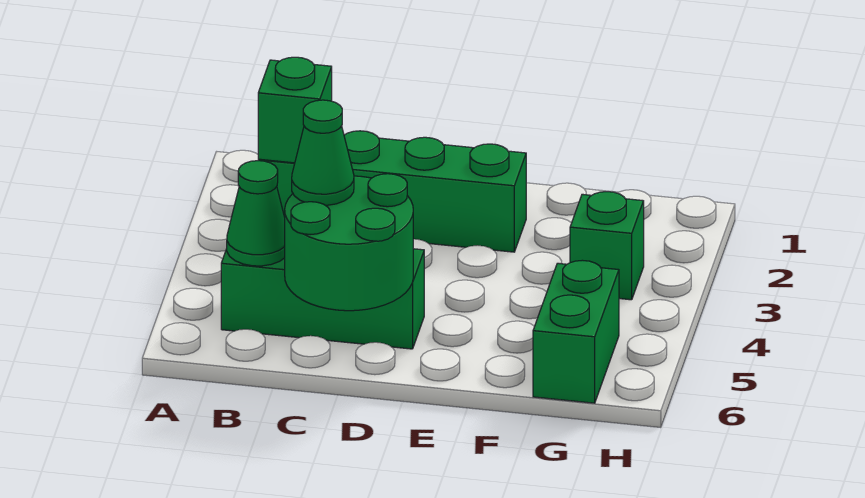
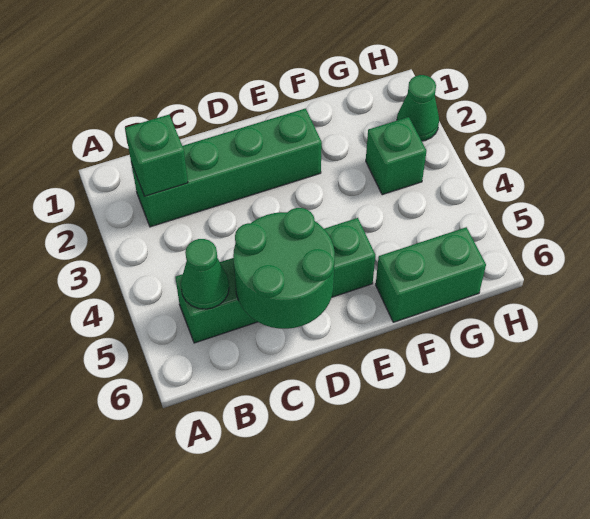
green 1x3 brick [221,249,424,349] -> green 1x4 brick [175,218,375,343]
green 1x1 cone [292,100,354,205] -> green 1x1 cone moved to [397,75,439,141]
green 1x2 brick [533,260,619,403] -> green 1x2 brick turned to [376,227,486,322]

